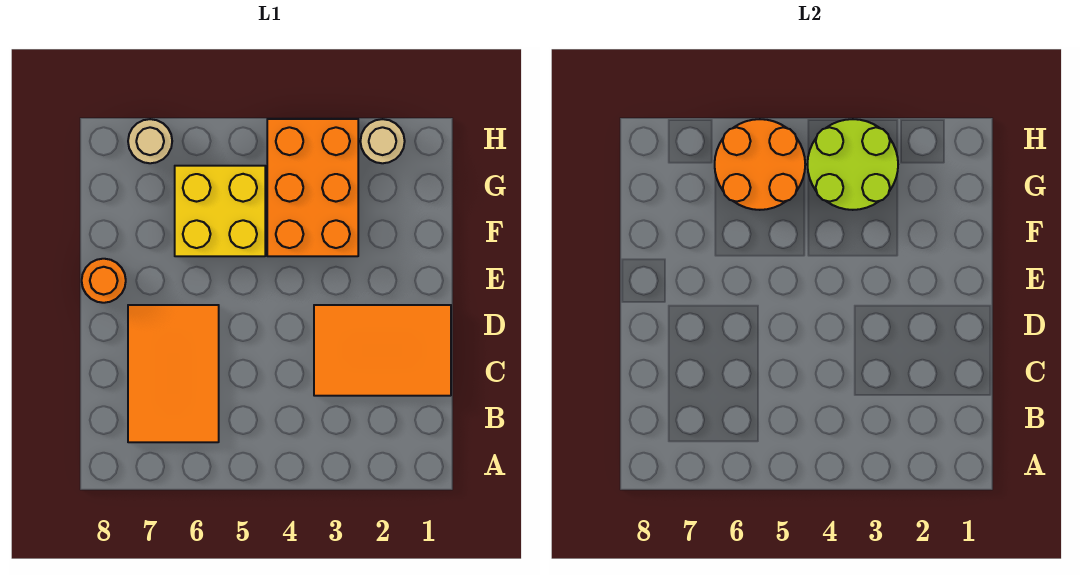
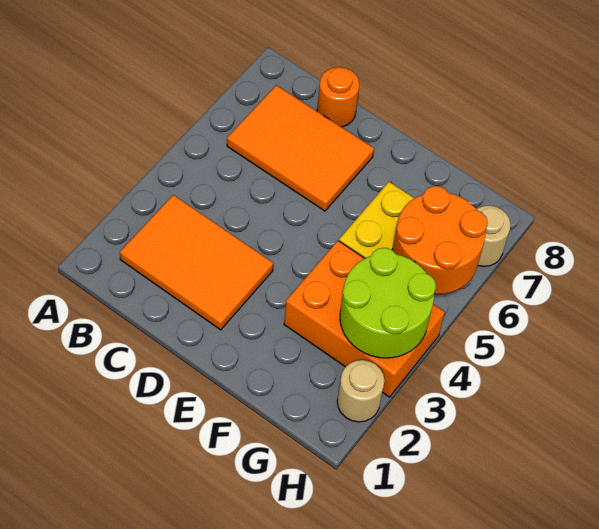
orange 2x3 tile [314,305,451,396] -> orange 2x3 tile turned to [120,195,273,330]
orange 1x1 round brick [82,259,126,303] -> orange 1x1 round brick moved to [317,67,359,127]

